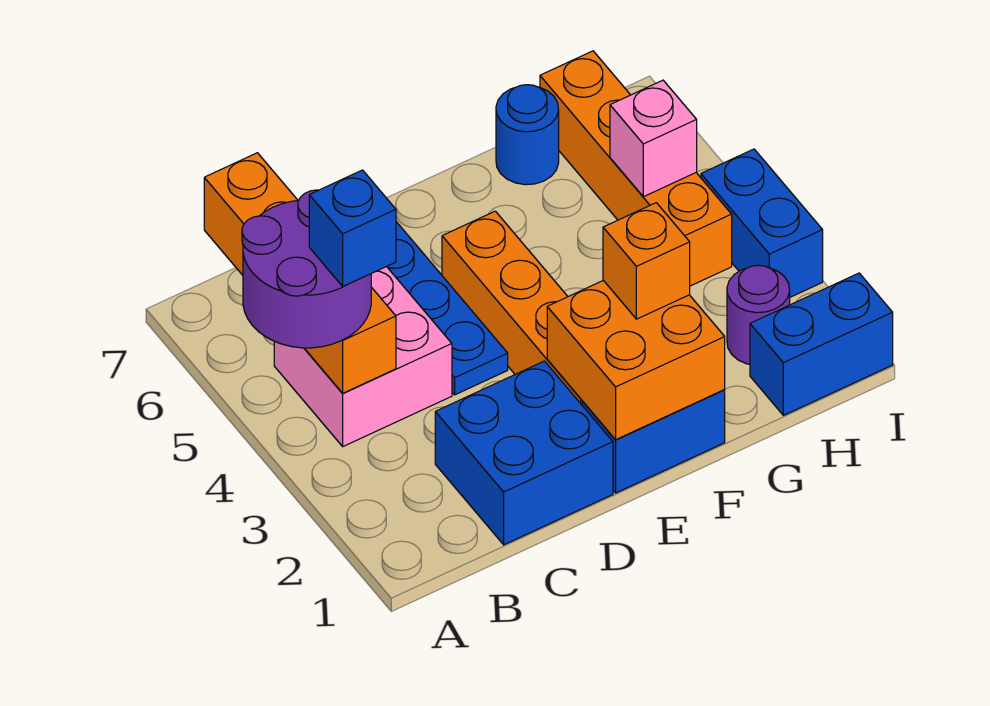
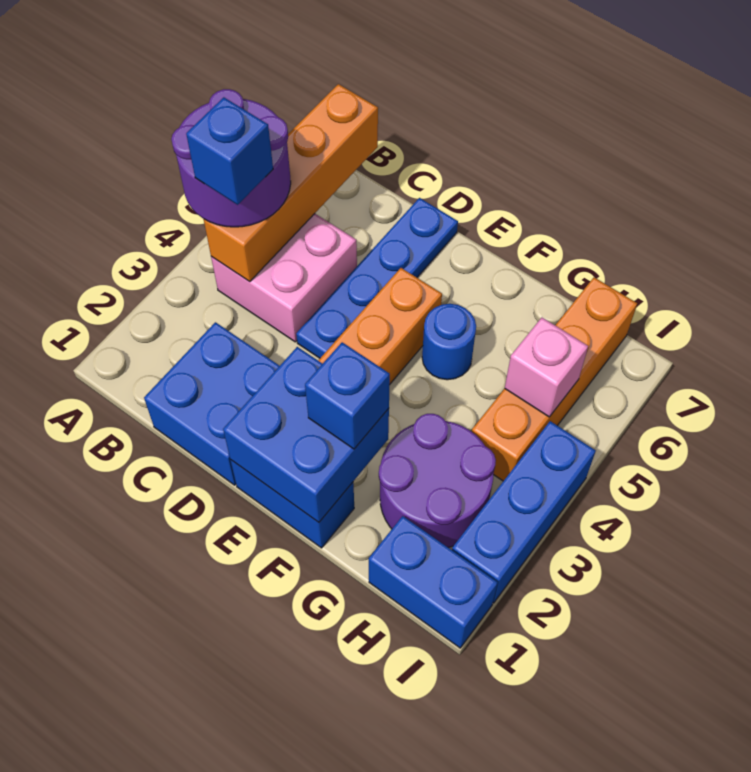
orange 2x2 brick [547,280,725,440] -> blue 2x2 brick [223,347,389,522]
orange 1x1 brick [603,203,690,319] -> blue 1x1 brick [305,342,390,449]
blue 1x1 round brick [496,85,559,185] -> blue 1x1 round brick moved to [422,304,476,380]
purple 1x1 round brick [727,265,790,364] -> purple 2x2 round brick [379,414,496,547]
blue 1x2 brick [701,149,823,297] -> blue 1x3 brick [452,421,596,603]

